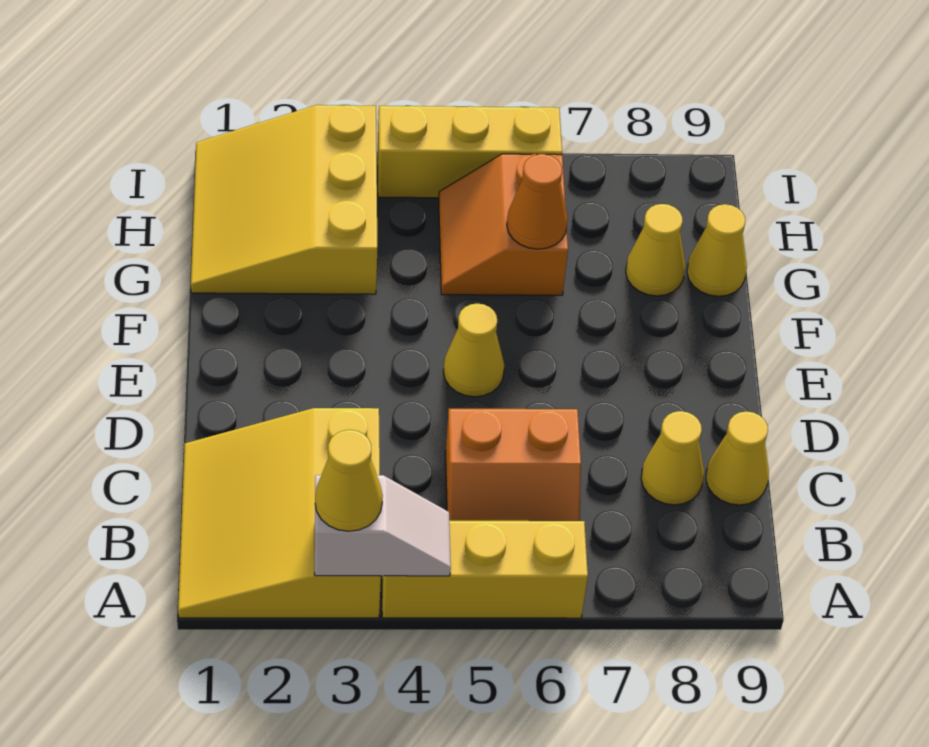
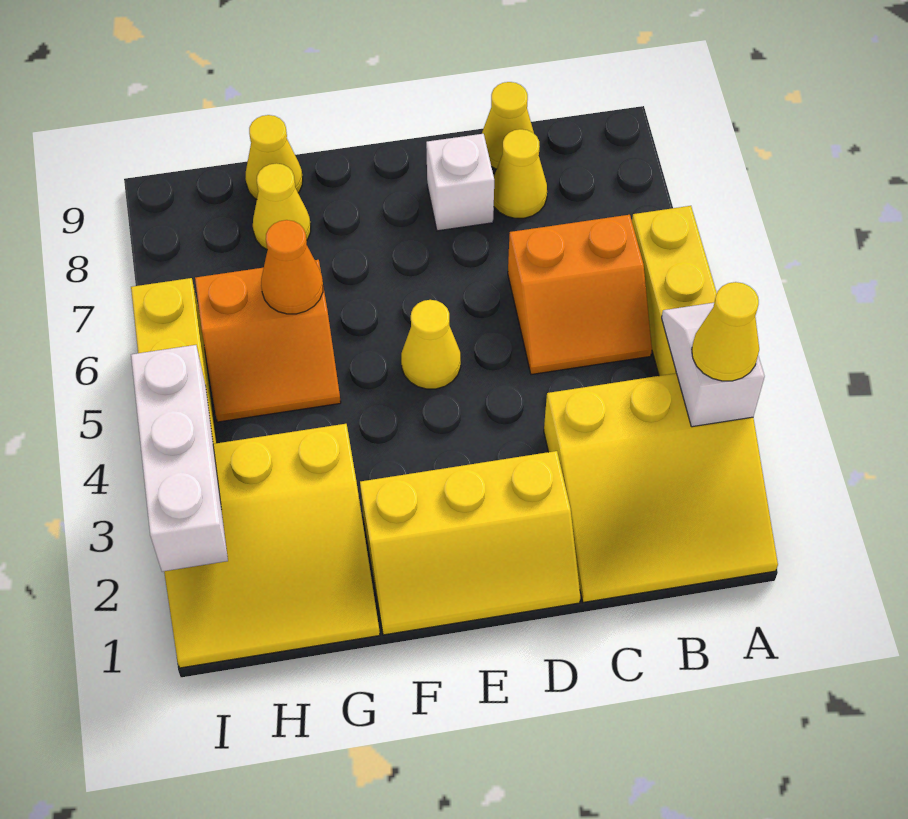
orange 2x2 slope [446,409,581,521] -> orange 2x2 slope turned to [508,215,652,375]
none -> yellow 2x3 slope [360,451,580,635]
none -> white 1x1 brick [426,134,494,231]
none -> white 1x3 brick [131,345,228,572]

